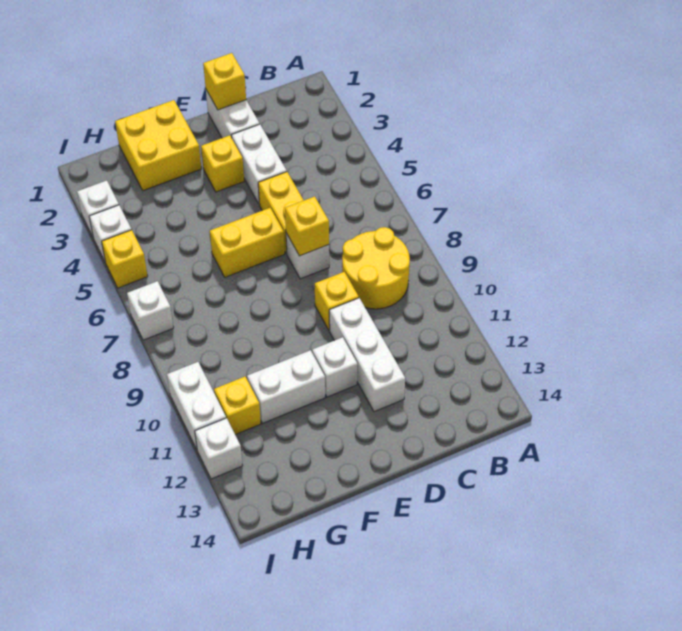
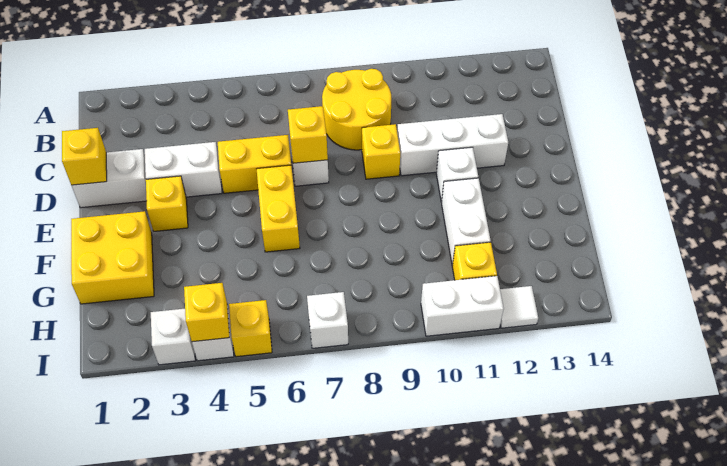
none -> yellow 1x1 brick [184,283,229,342]
white 1x1 brick [195,418,243,479] -> white 1x1 tile [500,286,538,328]

